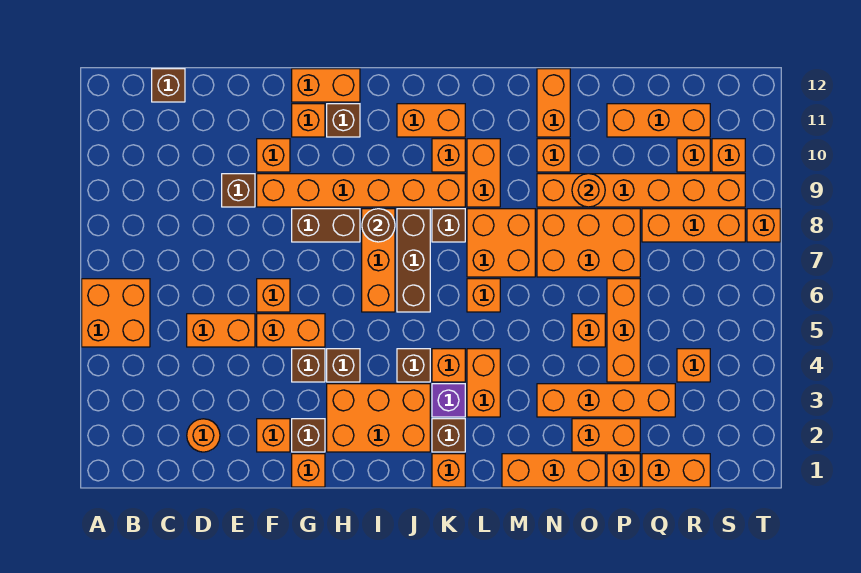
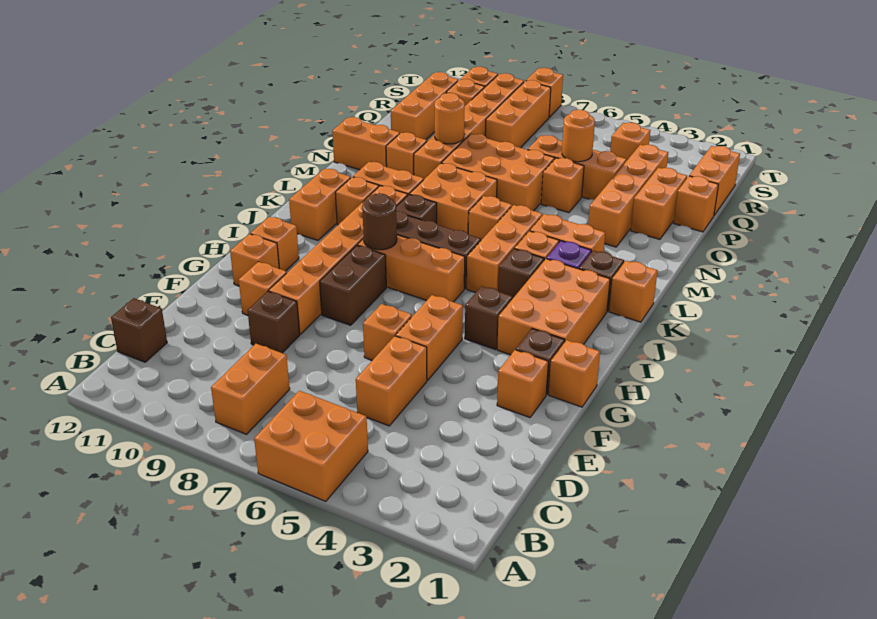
orange 1x1 round brick [187,419,220,452] -> orange 1x1 round brick moved to [562,110,595,162]
brown 1x1 brick [292,349,325,382] -> none
orange 1x2 brick [292,69,360,102] -> orange 1x2 brick moved to [211,344,290,434]
brown 1x1 brick [327,104,360,137] -> orange 1x1 brick [250,217,299,271]
orange 1x3 brick [502,454,605,487] -> orange 1x3 brick moved to [467,205,543,293]
orange 2x3 brick [537,209,640,277] -> orange 2x3 brick turned to [442,134,555,211]

